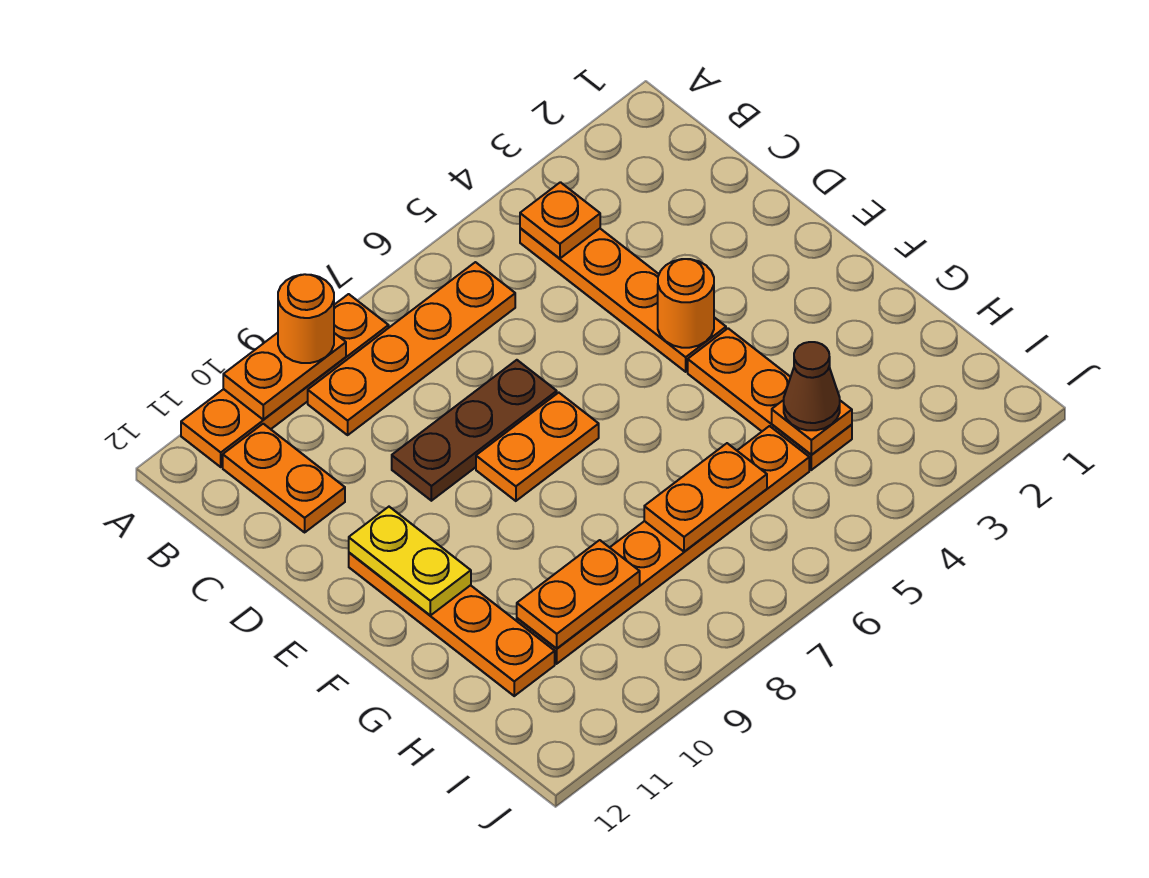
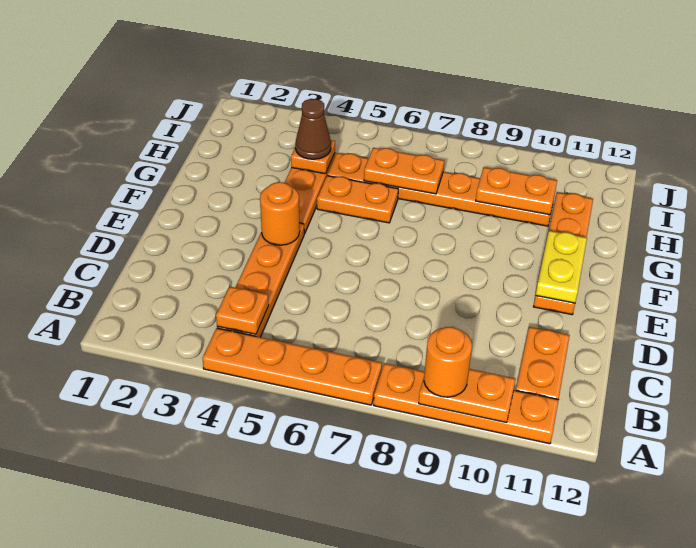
orange 1x4 plate [308,262,515,435] -> orange 1x4 plate moved to [202,328,382,405]
brown 1x3 plate [392,360,557,501] -> none
orange 1x2 plate [476,393,599,501] -> orange 1x2 plate moved to [317,176,398,223]

